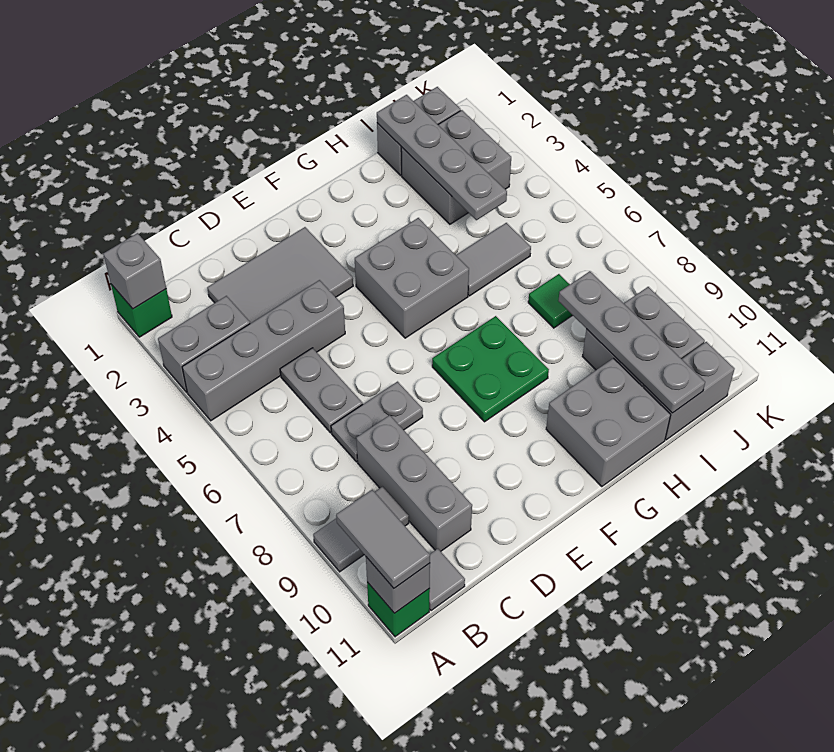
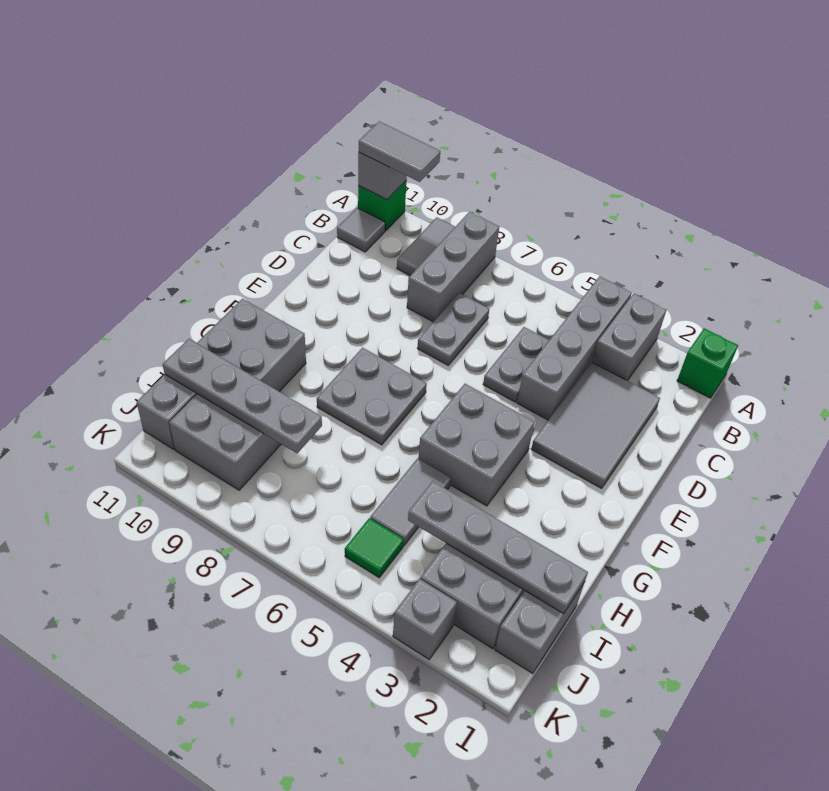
grey 1x1 brick [103,233,166,309] -> grey 1x1 brick moved to [393,579,457,659]
grey 1x2 plate [280,348,363,433] -> grey 1x2 plate turned to [483,327,549,402]
grey 1x3 brick [356,415,472,551] -> grey 1x3 brick turned to [407,212,499,322]
green 2x2 plate [432,316,549,422] -> grey 2x2 plate [317,348,427,445]
green 1x1 tile [528,274,573,328] -> green 1x1 tile moved to [345,518,404,578]

